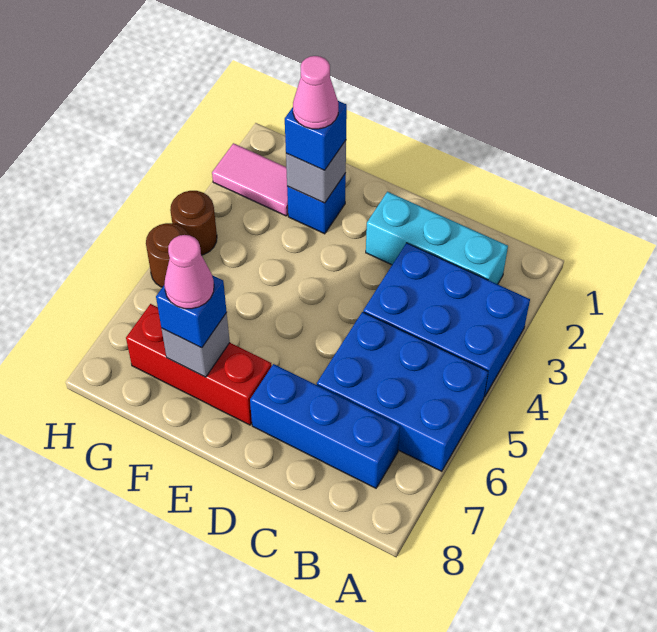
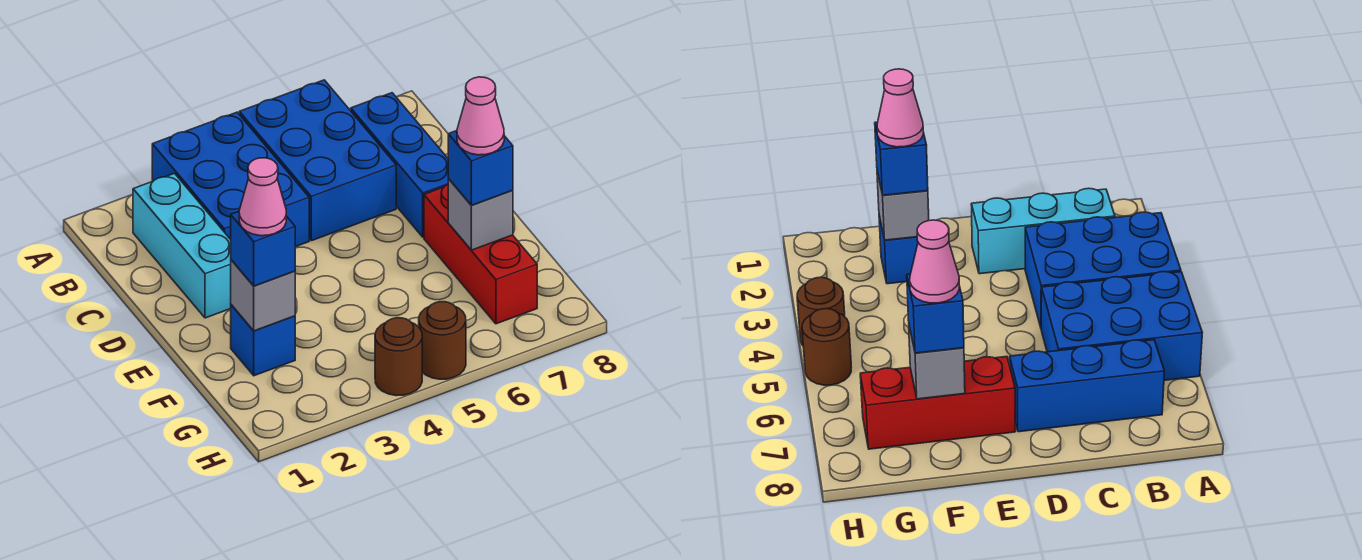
pink 1x2 tile [212,143,288,216] -> none

